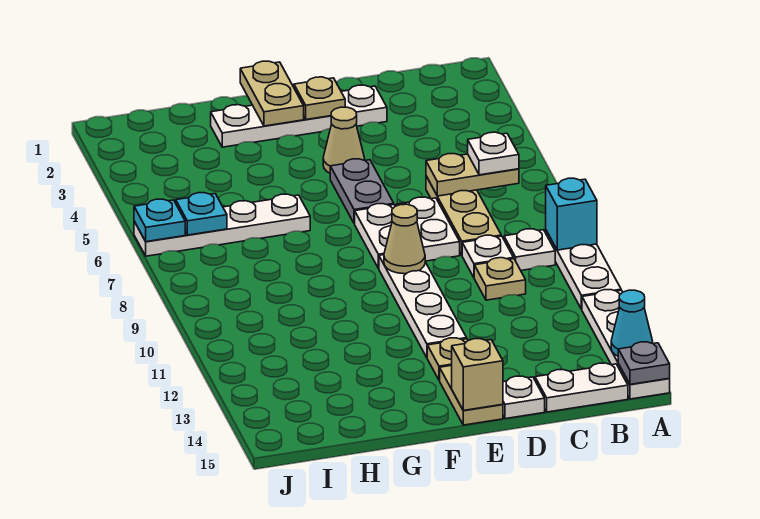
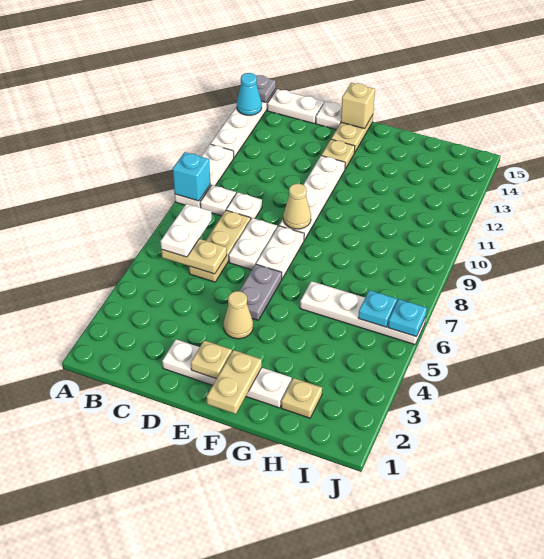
white 1x1 plate [468,132,519,175] -> white 1x2 plate [160,204,212,257]
tan 1x1 plate [474,258,526,300] -> tan 1x1 plate moved to [281,378,322,418]

